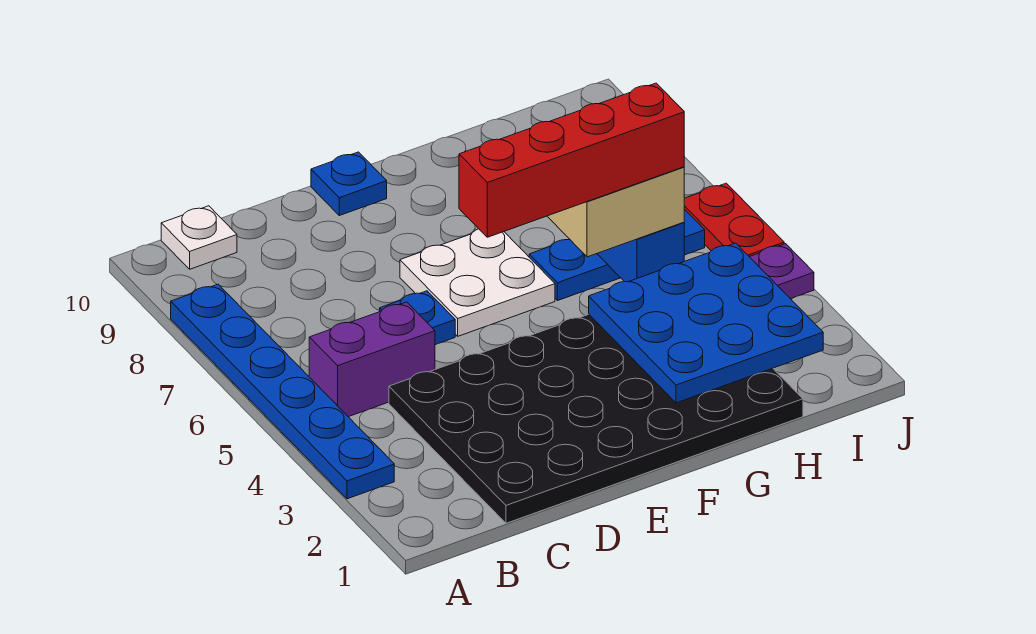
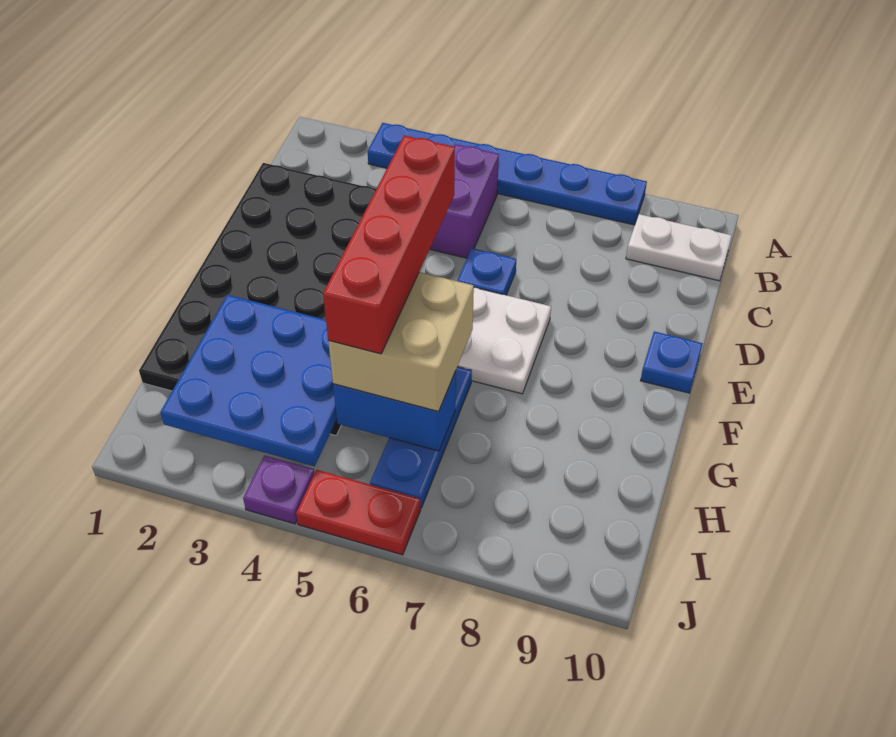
white 1x1 plate [161,206,237,269] -> white 1x2 plate [626,214,732,281]

